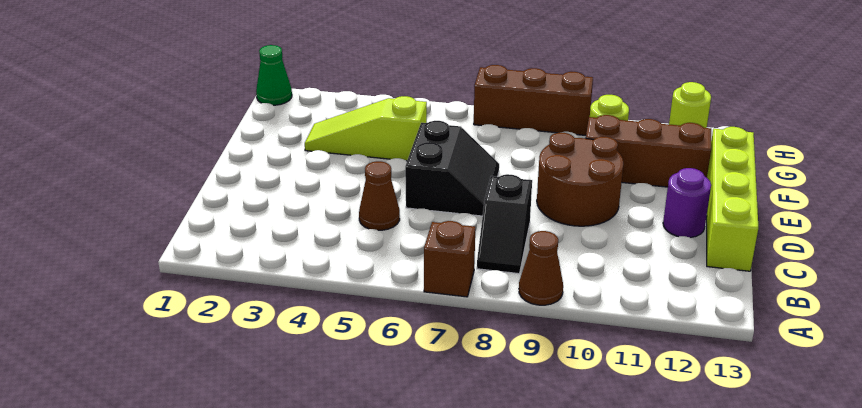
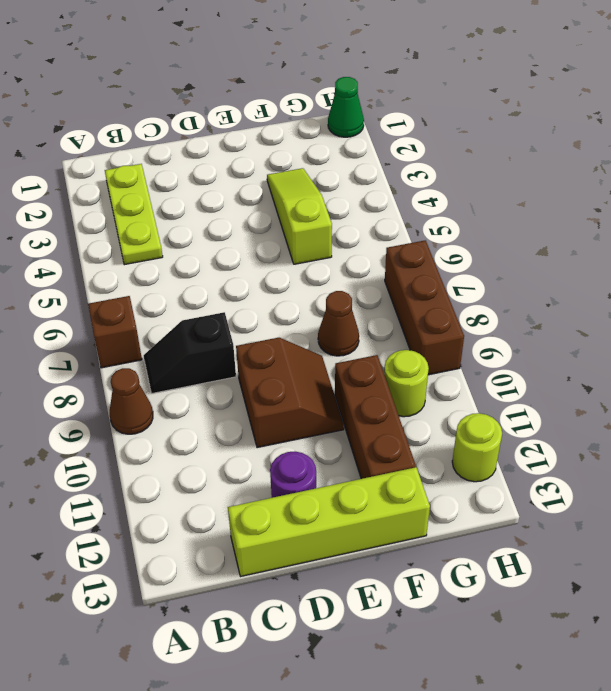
none -> lime 1x3 plate [105,164,163,265]
brown 1x1 cone [359,161,400,230] -> brown 1x1 cone moved to [318,291,359,356]
black 2x2 slope [405,121,499,216] -> none
brown 2x2 round brick [537,133,623,226] -> brown 2x2 slope [236,338,344,448]

